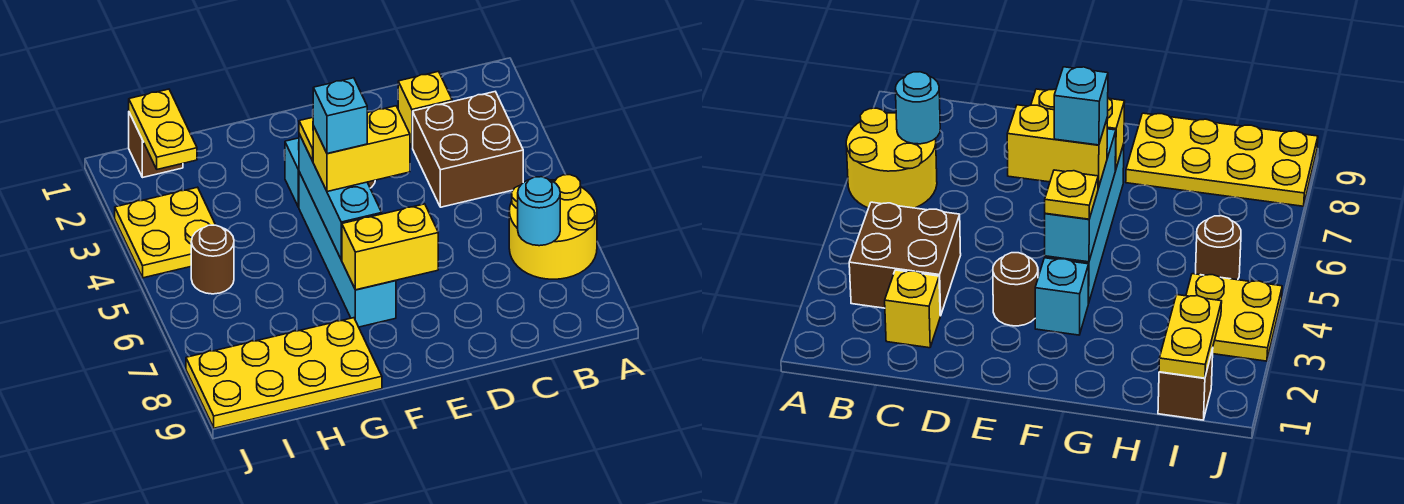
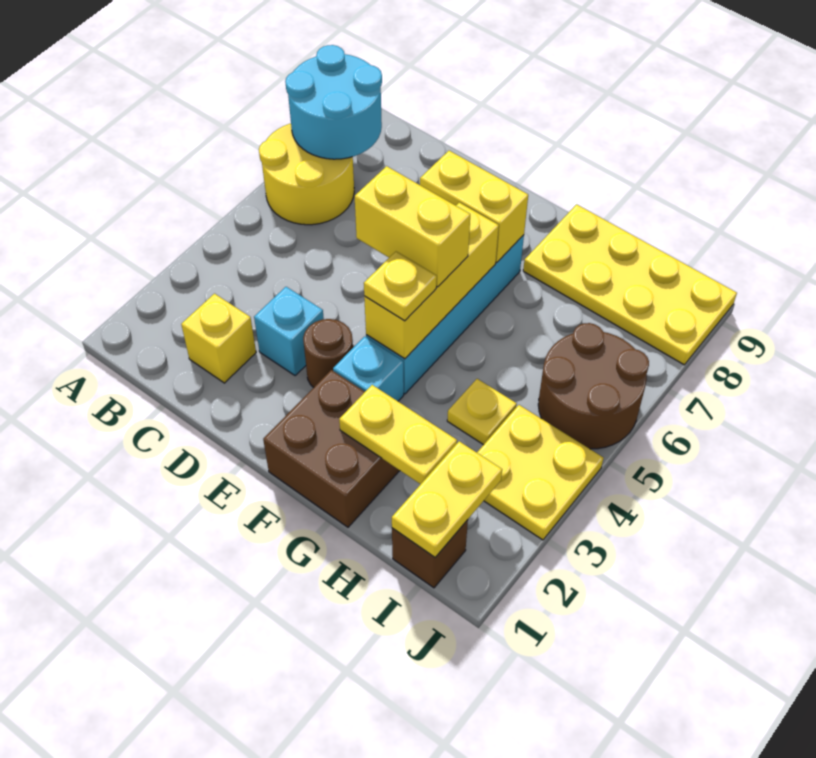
brown 2x2 brick [413,92,523,207] -> brown 2x2 brick moved to [263,370,400,527]
cyan 1x1 round brick [518,177,560,246] -> cyan 2x2 round brick [285,45,382,159]
cyan 1x3 brick [299,134,382,260] -> yellow 1x3 brick [364,203,499,359]
cyan 1x1 brick [313,78,367,153] -> cyan 1x1 brick moved to [254,287,324,375]
none -> yellow 1x2 plate [339,385,457,484]
none -> yellow 1x1 plate [447,379,517,445]
brown 1x1 round brick [191,225,234,294] -> brown 2x2 round brick [538,323,649,449]

